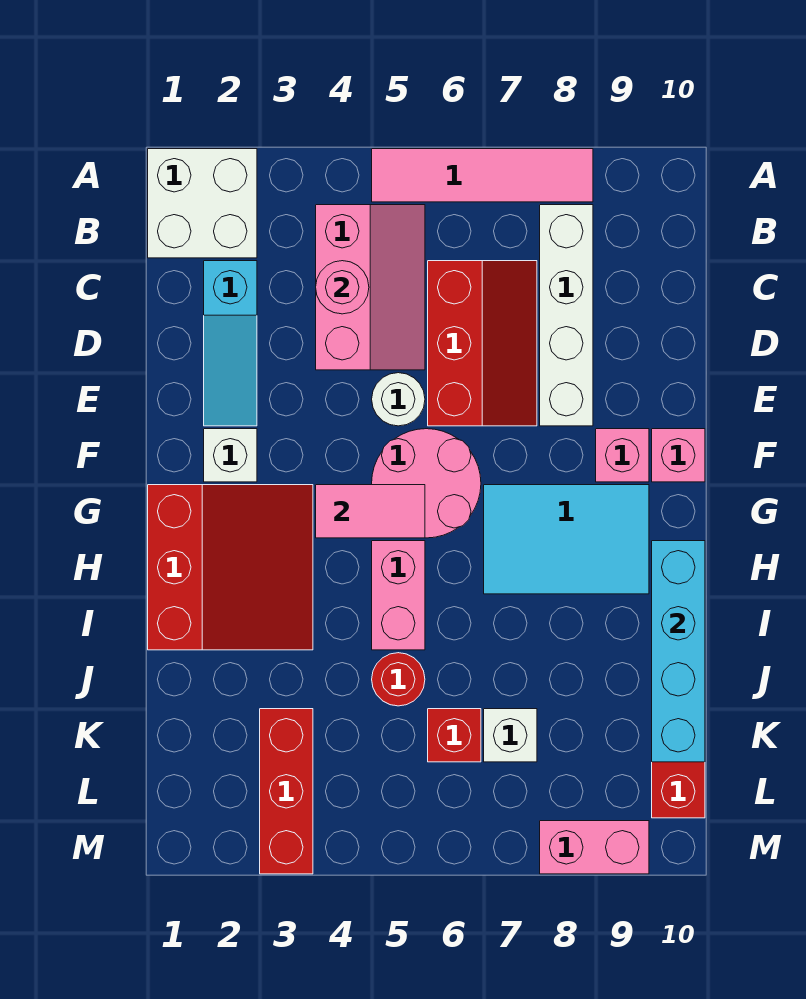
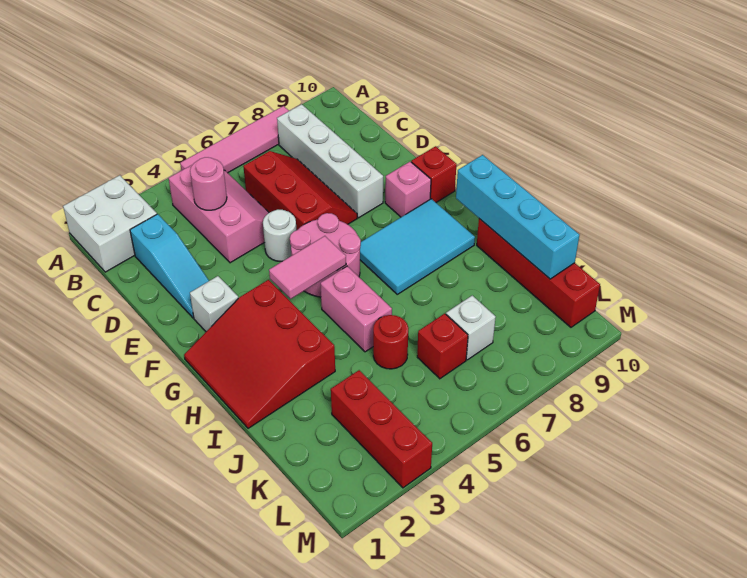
pink 1x1 brick [652,429,705,482] -> red 1x1 brick [411,146,457,202]
red 3x3 slope [148,485,313,650] -> red 3x3 slope turned to [184,280,335,428]
pink 1x2 brick [540,821,649,874] -> none

